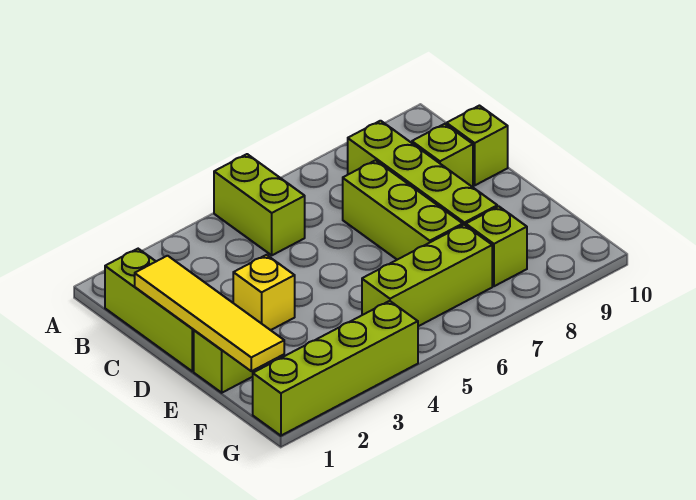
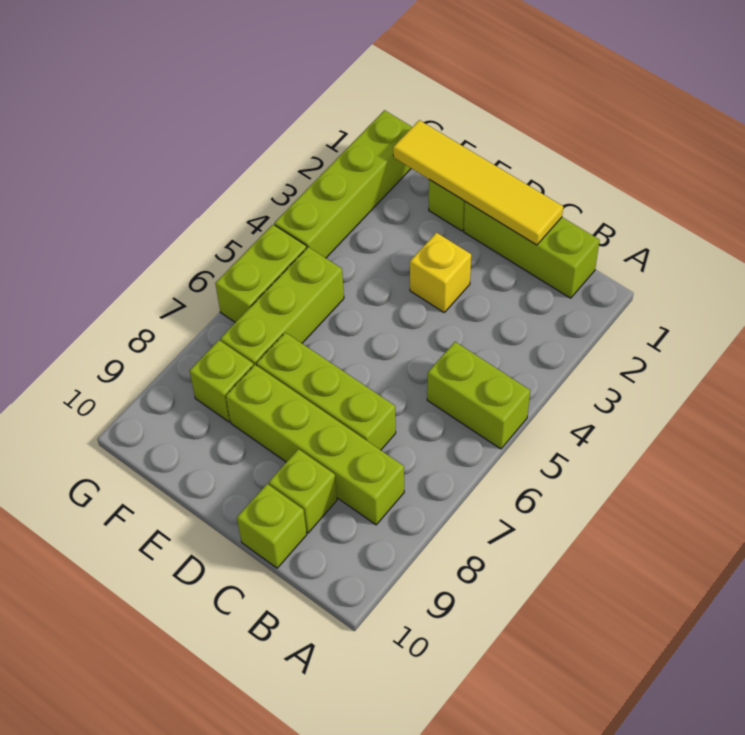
none -> lime 1x2 brick [215,224,307,322]

